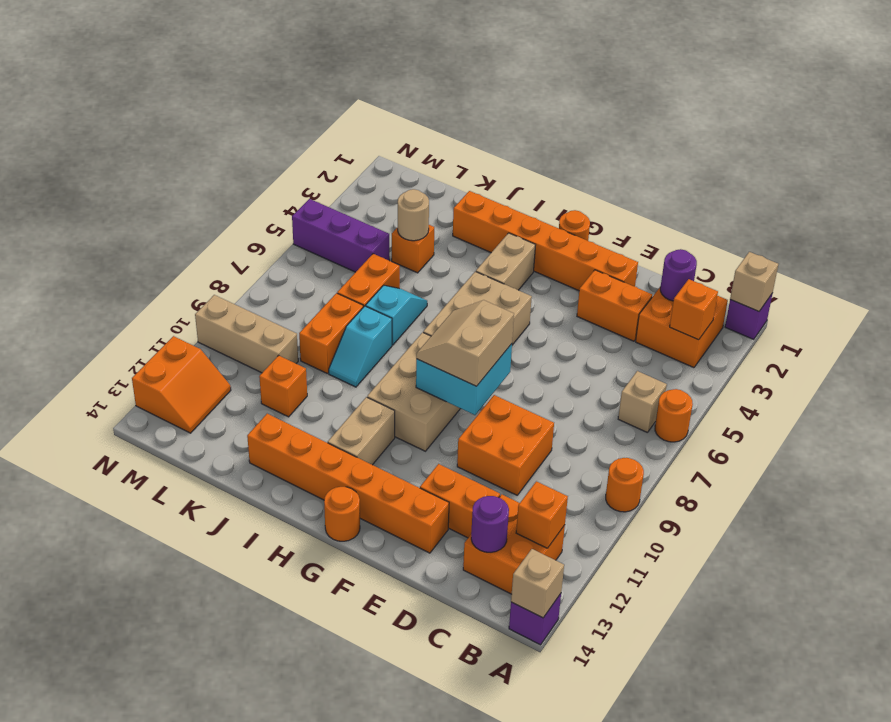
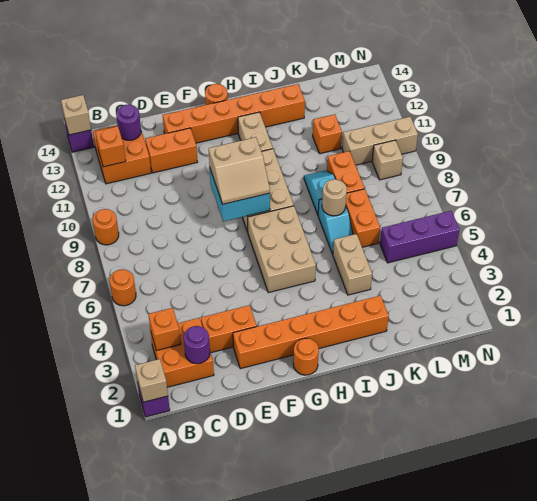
tan 1x1 brick [618,371,667,433] -> tan 1x1 brick moved to [372,140,403,180]
orange 2x2 brick [457,395,554,495] -> none
tan 2x2 slope [416,300,514,386] -> tan 2x2 slope turned to [209,137,270,204]
tan 1x2 brick [476,233,535,290] -> tan 1x2 brick moved to [333,234,372,295]
orange 1x1 brick [392,225,434,273] -> none
tan 1x1 round brick [398,189,429,241] -> tan 1x1 round brick moved to [322,179,347,216]
orange 2x2 slope [132,336,231,433] -> none

